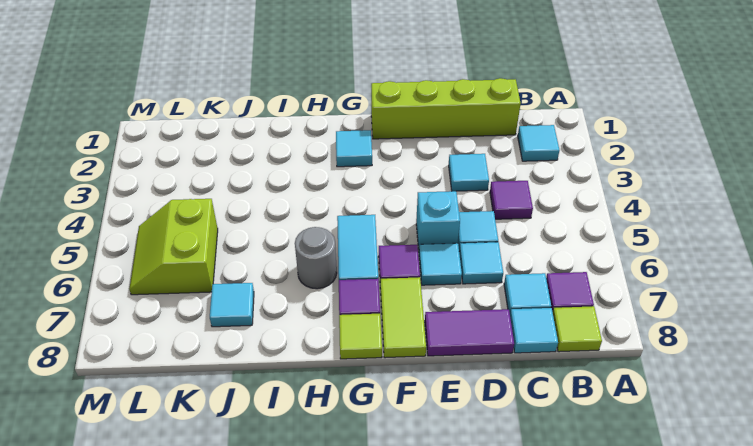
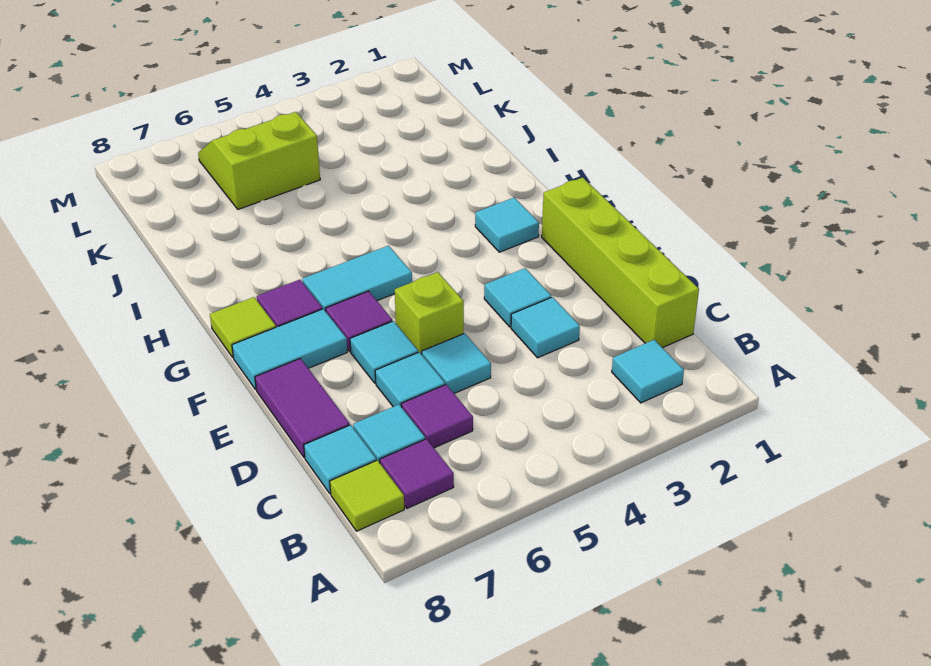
purple 1x1 tile [490,181,533,219] -> purple 1x1 tile moved to [401,385,473,448]
cyan 1x1 brick [416,191,460,249] -> lime 1x1 brick [395,272,464,354]
lime 1x2 tile [380,277,426,358] -> cyan 1x2 tile [232,309,347,390]
grey 1x1 round brick [295,227,337,289] -> none
cyan 1x1 tile [210,283,254,327] -> cyan 1x1 tile moved to [484,268,551,327]

